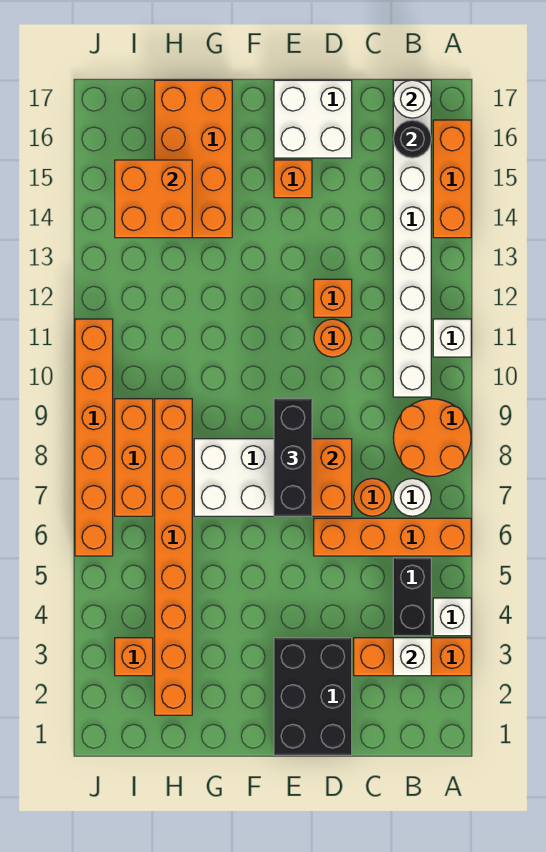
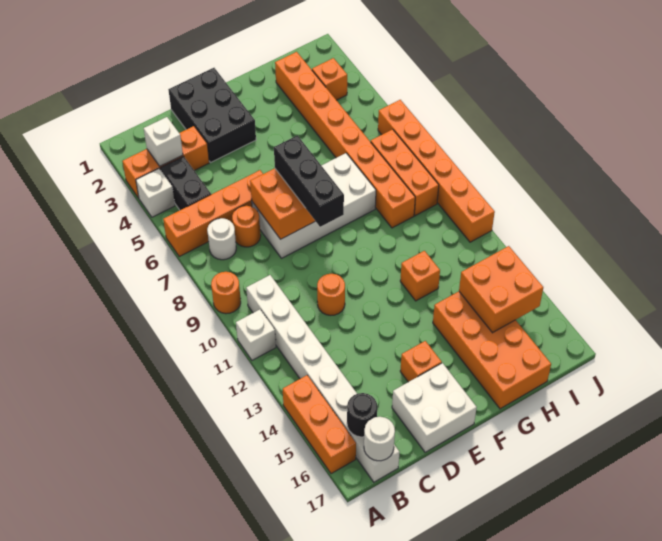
orange 2x2 round brick [393,399,471,476] -> orange 1x1 round brick [211,272,241,314]
orange 1x1 brick [314,279,352,317] -> orange 1x1 brick moved to [400,251,440,301]

